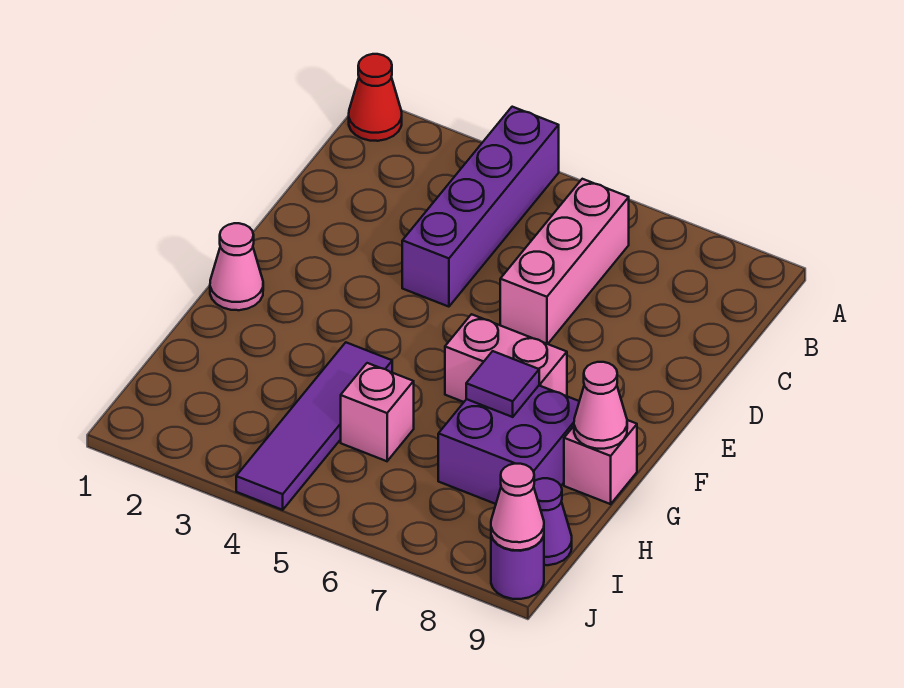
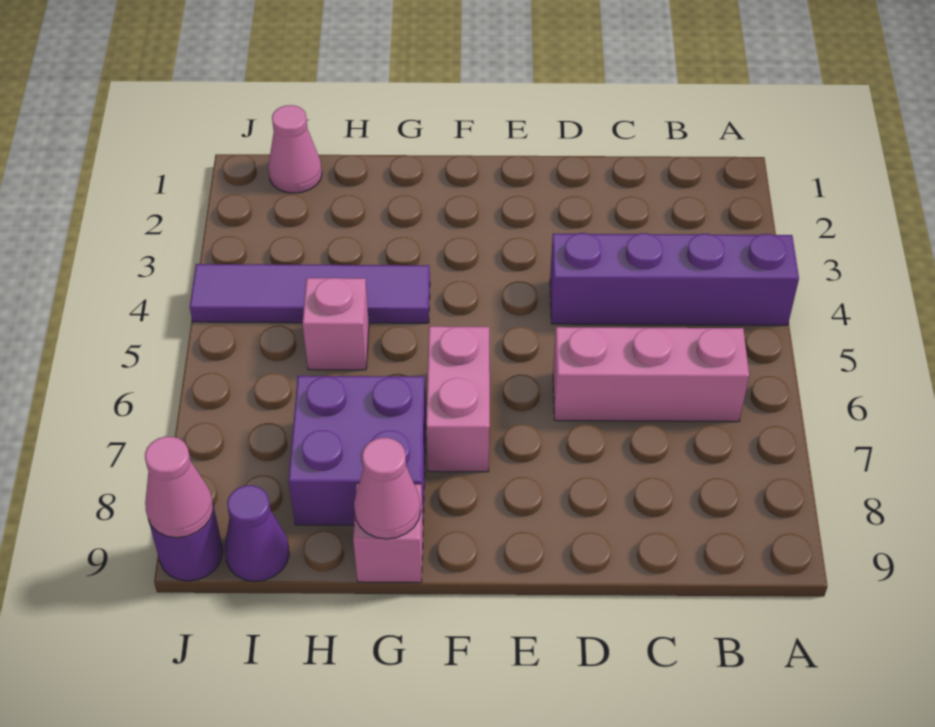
red 1x1 cone [349,54,402,141] -> none
pink 1x1 cone [210,223,263,310] -> pink 1x1 cone moved to [268,105,322,193]
purple 1x1 tile [466,351,539,417] -> none

